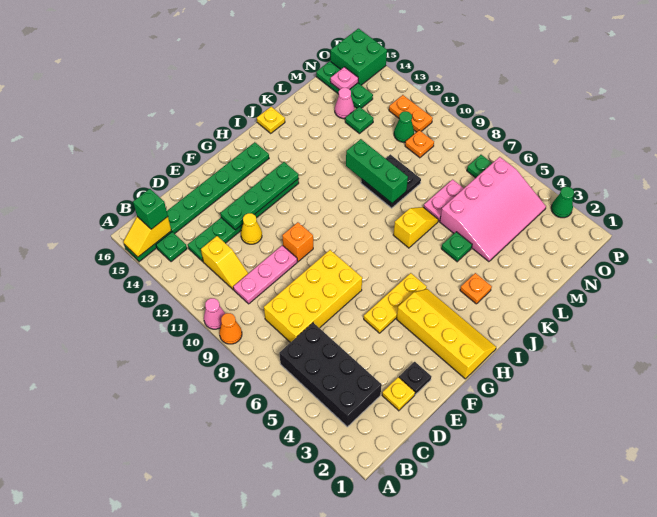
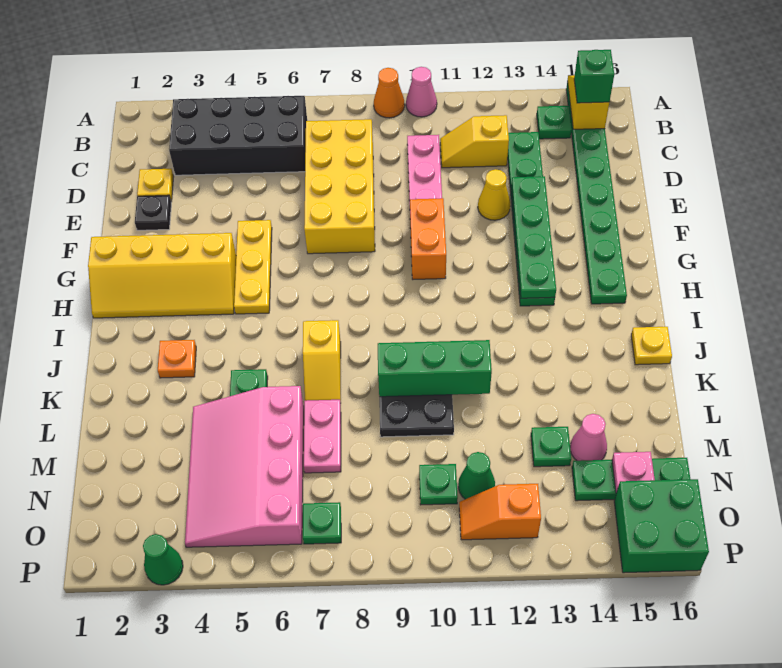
orange 1x1 brick [282,222,313,262] -> orange 1x2 brick [410,198,446,279]
orange 1x1 plate [405,130,434,158] -> green 1x1 plate [419,464,458,505]
orange 1x2 plate [389,95,433,132] -> orange 1x2 slope [459,484,541,540]

